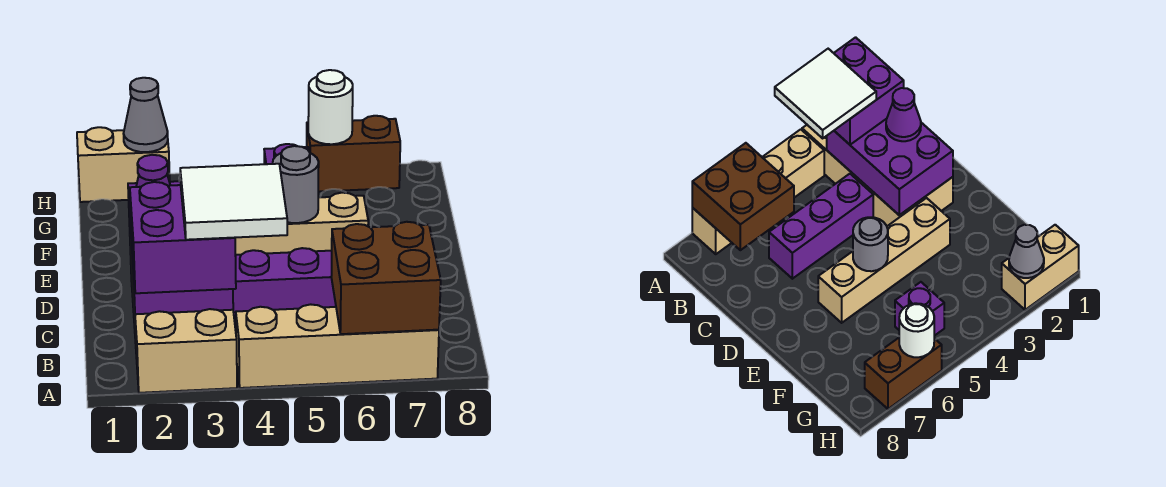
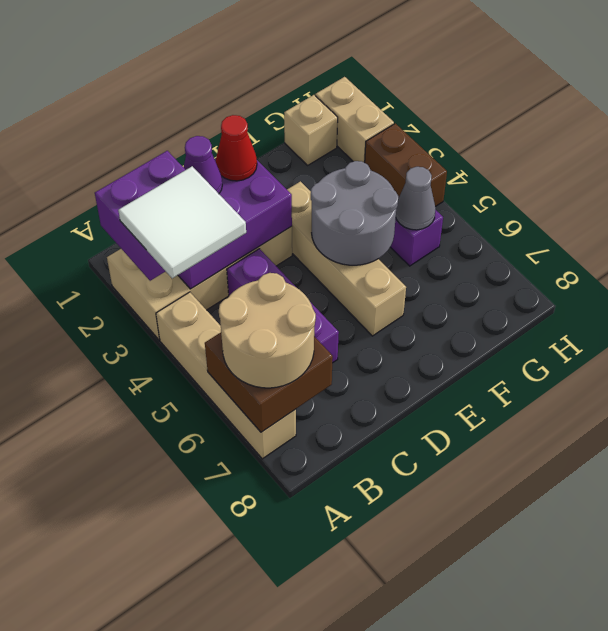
none -> tan 2x2 round brick [219,273,316,388]
none -> red 1x1 cone [216,115,257,181]
grey 1x1 round brick [273,146,319,223] -> grey 2x2 round brick [311,161,398,265]
none -> tan 1x1 brick [284,95,338,165]
grey 1x1 cone [123,78,168,152] -> grey 1x1 cone moved to [396,167,436,230]
brown 1x2 brick [307,116,400,192] -> brown 1x2 brick moved to [365,123,447,207]
white 1x1 round brick [308,70,353,144] -> none

